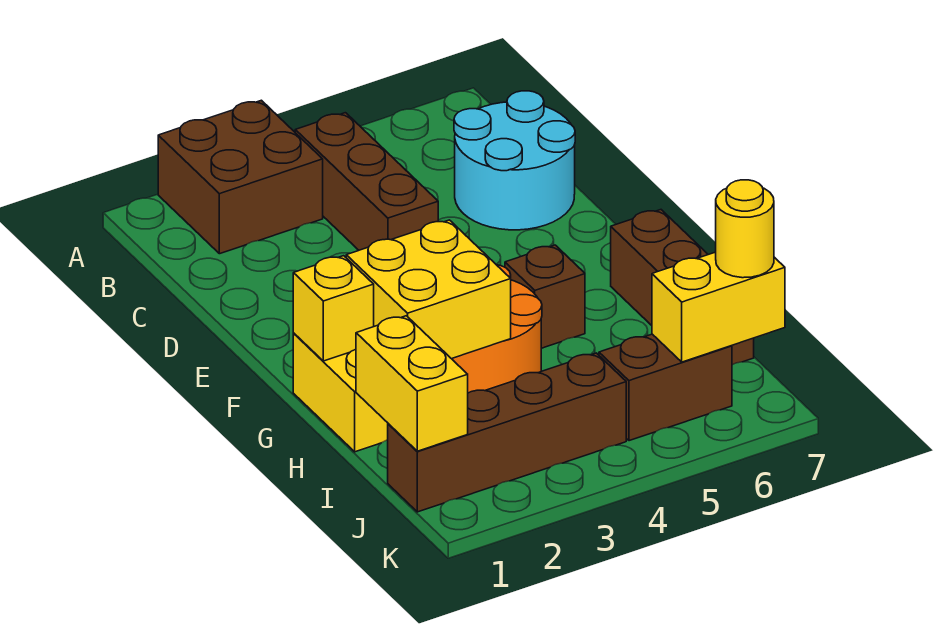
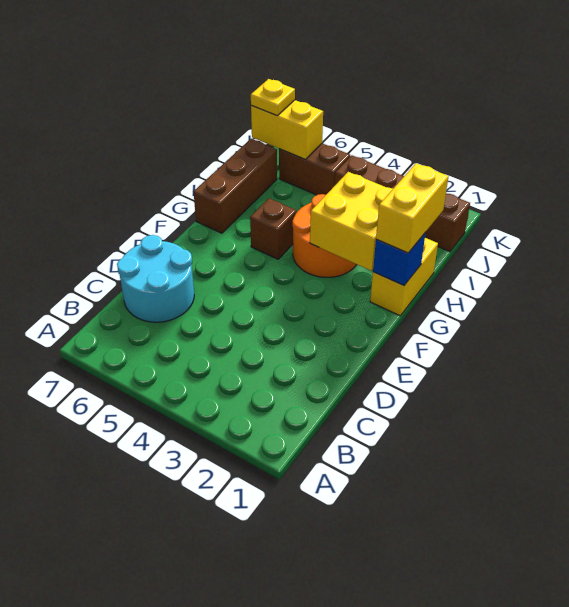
brown 2x2 brick [158,100,323,254] -> none
brown 1x3 brick [295,113,438,250] -> none
yellow 1x1 brick [293,256,374,361] -> blue 1x1 brick [373,232,426,285]
yellow 1x2 brick [356,316,468,451] -> yellow 1x2 brick moved to [376,163,448,253]
yellow 1x1 round brick [716,180,774,278] -> yellow 1x1 plate [251,79,295,116]

